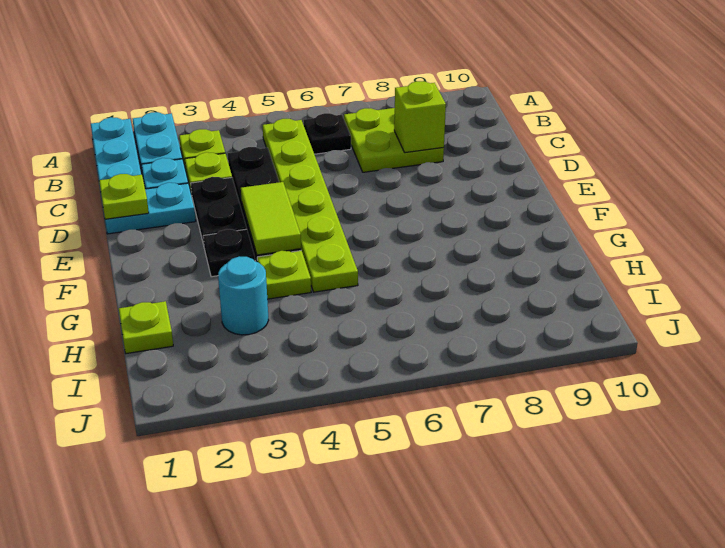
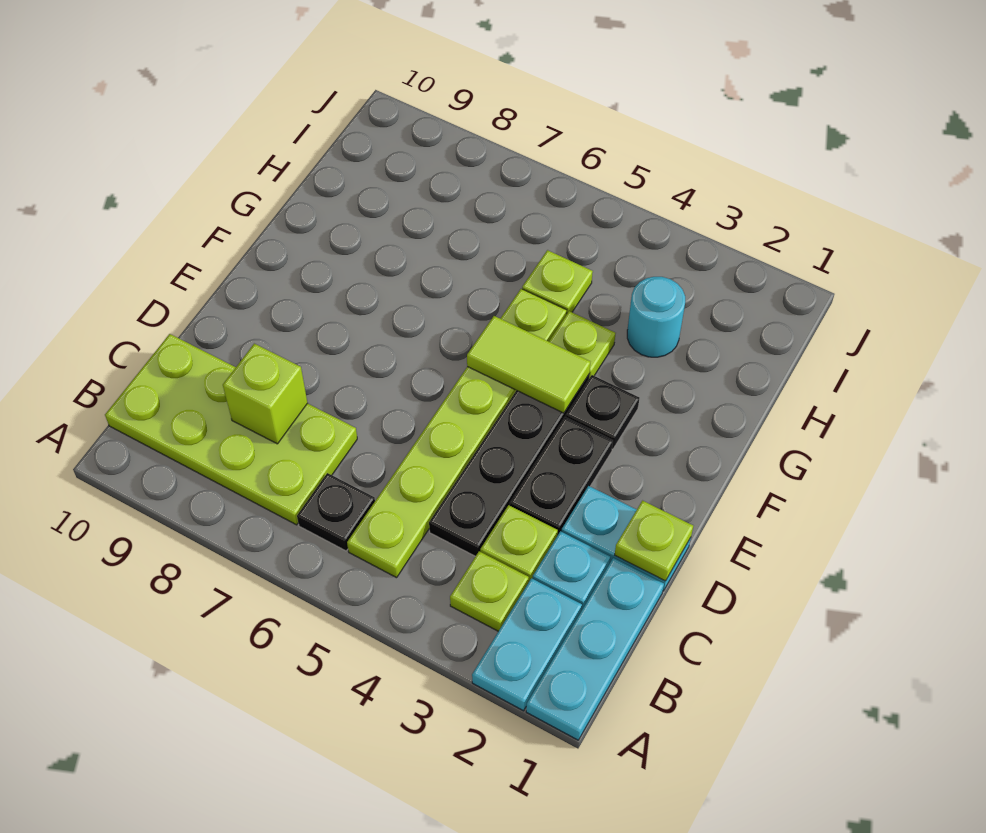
lime 2x2 plate [344,108,444,172] -> lime 2x4 plate [105,334,357,525]
lime 1x2 tile [241,182,301,255] -> lime 1x2 tile turned to [467,316,590,413]
lime 1x1 plate [119,301,173,354] -> lime 1x1 plate moved to [522,250,593,315]

